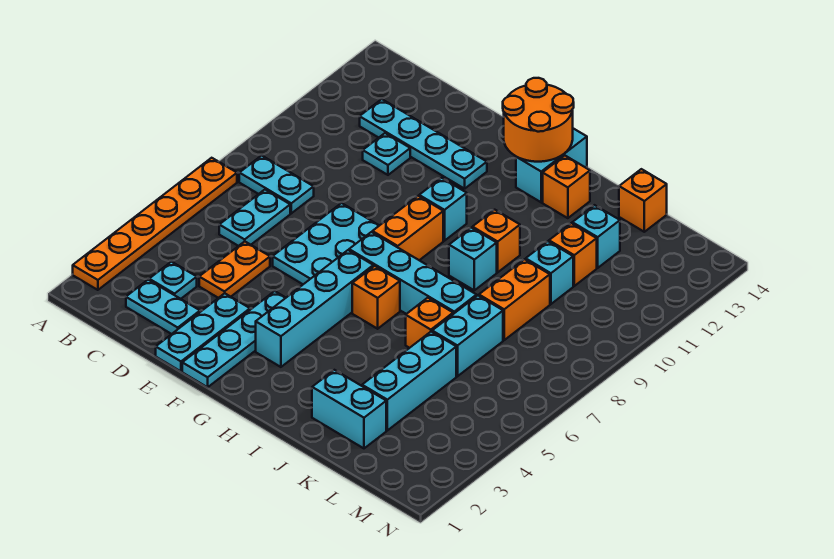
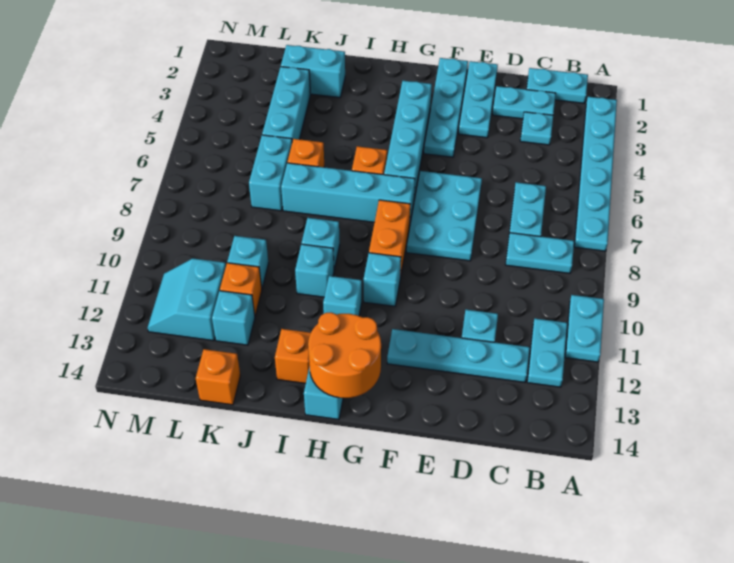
orange 1x6 plate [73,158,237,290] -> cyan 1x6 plate [574,97,617,251]
none -> cyan 1x2 plate [565,295,604,362]
none -> cyan 1x2 plate [527,68,588,103]
none -> cyan 1x2 plate [527,319,567,387]
orange 1x2 plate [199,241,270,298] -> none
none -> cyan 1x1 brick [323,276,362,316]
orange 1x1 brick [472,210,520,272] -> cyan 1x1 brick [295,244,334,297]
orange 1x2 brick [479,259,550,340] -> none
none -> cyan 2x2 slope [148,258,226,341]

